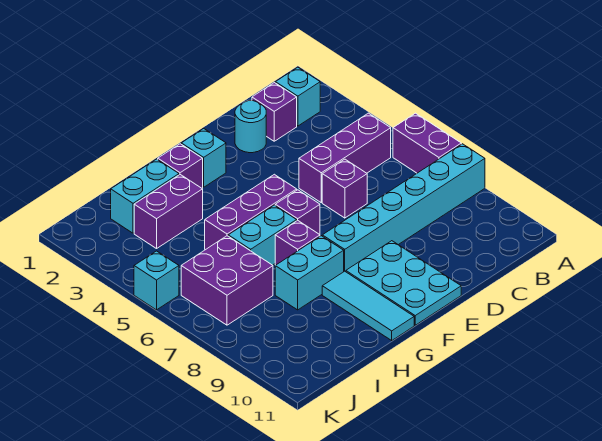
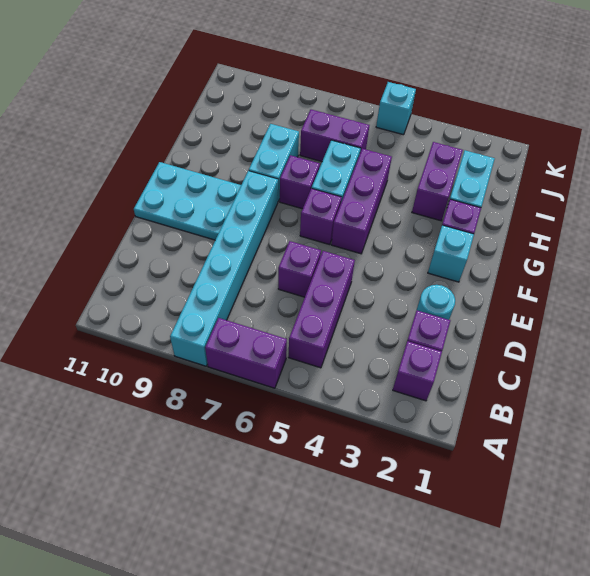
cyan 1x1 brick [275,67,320,126] -> purple 1x1 brick [393,341,442,401]
cyan 1x3 tile [322,271,414,340] -> none
purple 2x2 brick [181,236,273,325] -> purple 1x2 brick [300,110,369,162]

